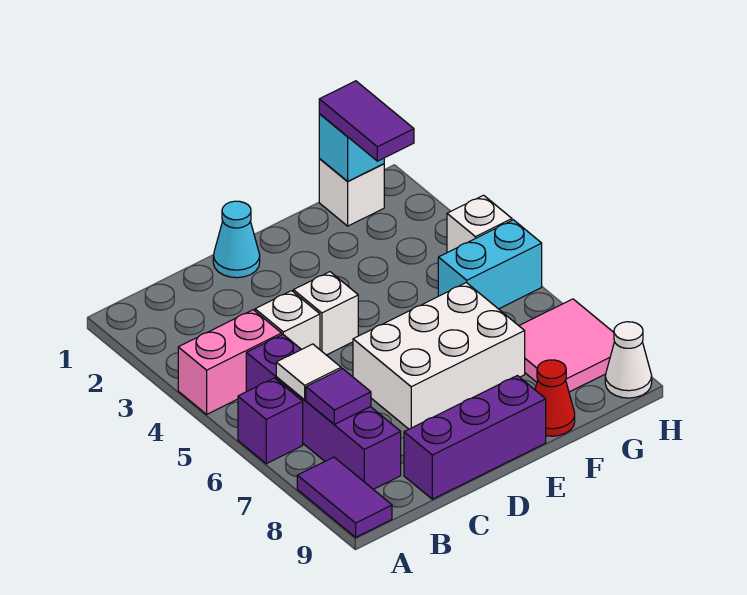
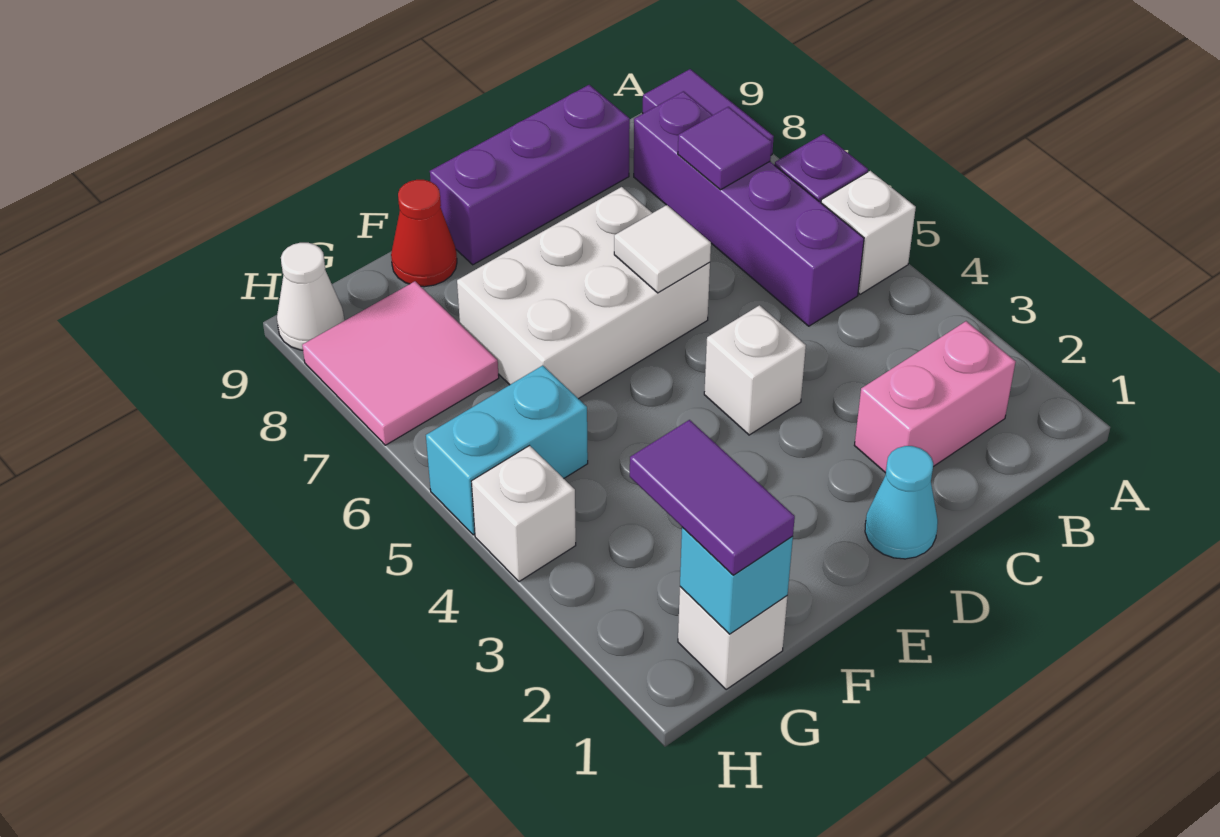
pink 1x2 brick [178,310,282,414] -> pink 1x2 brick moved to [854,321,1016,473]
white 1x1 tile [276,344,341,400] -> white 1x1 tile moved to [614,205,711,293]
white 1x1 brick [255,291,320,350] -> white 1x1 brick moved to [821,171,916,294]

